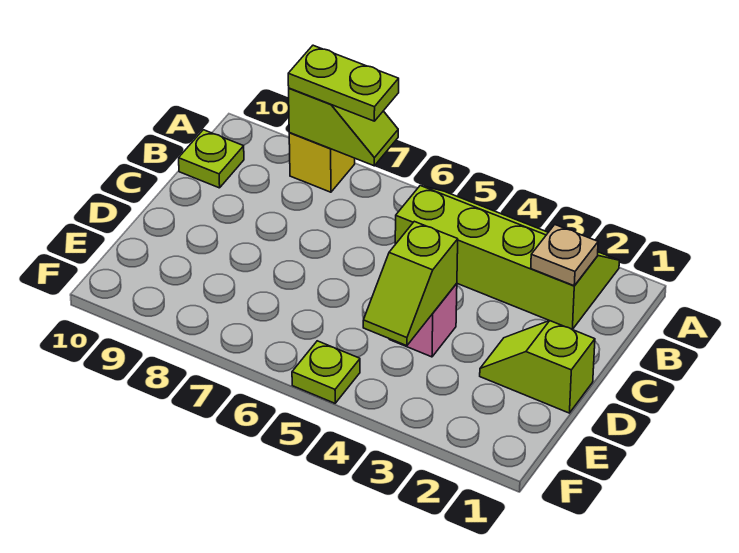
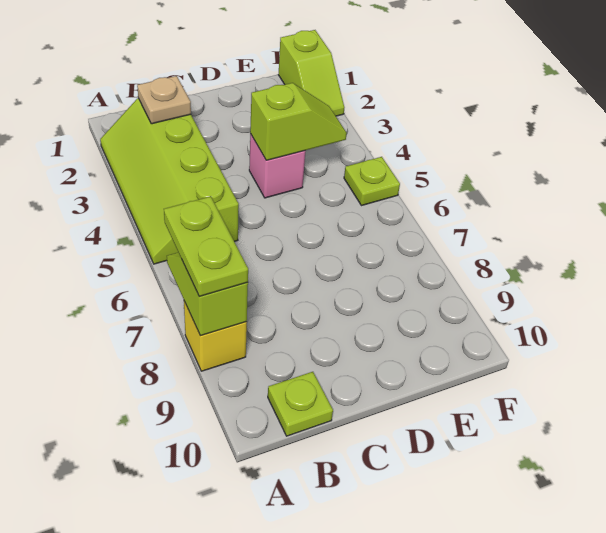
lime 1x2 slope [480,321,595,413] -> lime 1x2 slope moved to [278,30,344,116]

